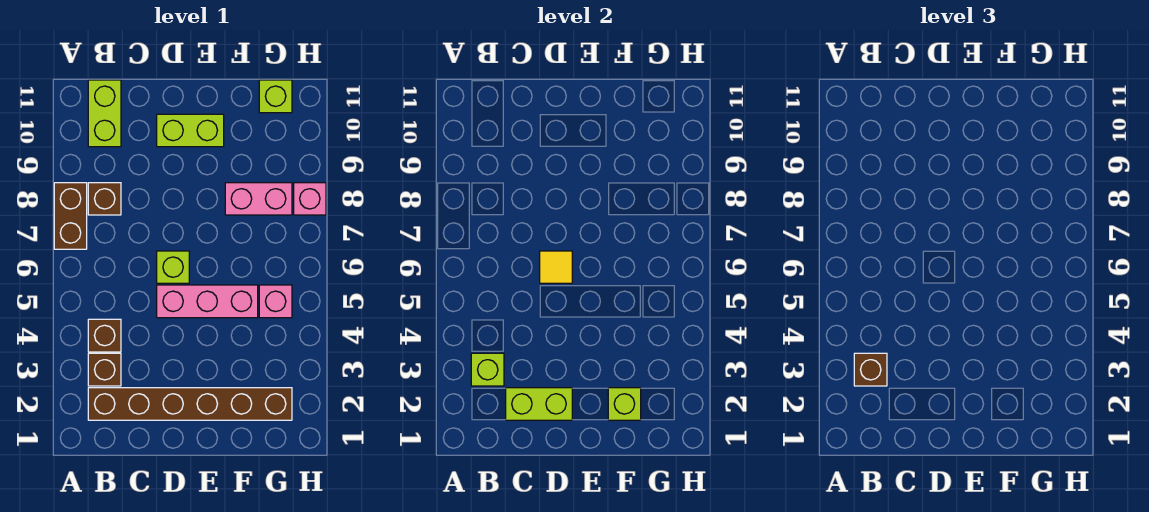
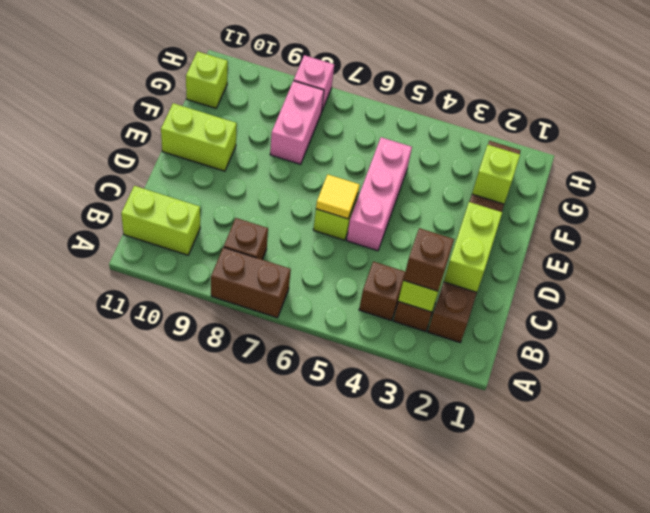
lime 1x2 brick [157,114,224,147] -> lime 1x2 brick turned to [161,103,237,171]
pink 1x1 brick [259,285,292,318] -> none

